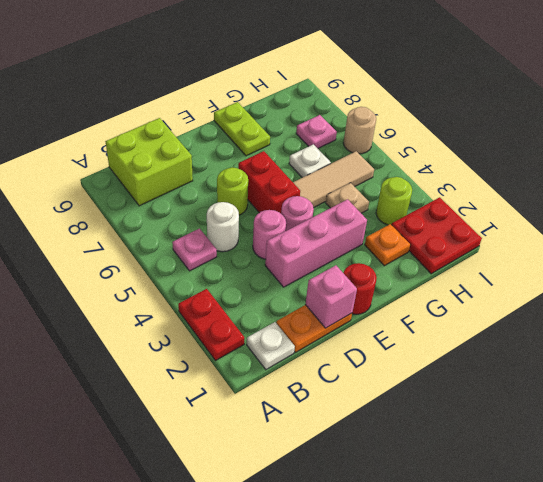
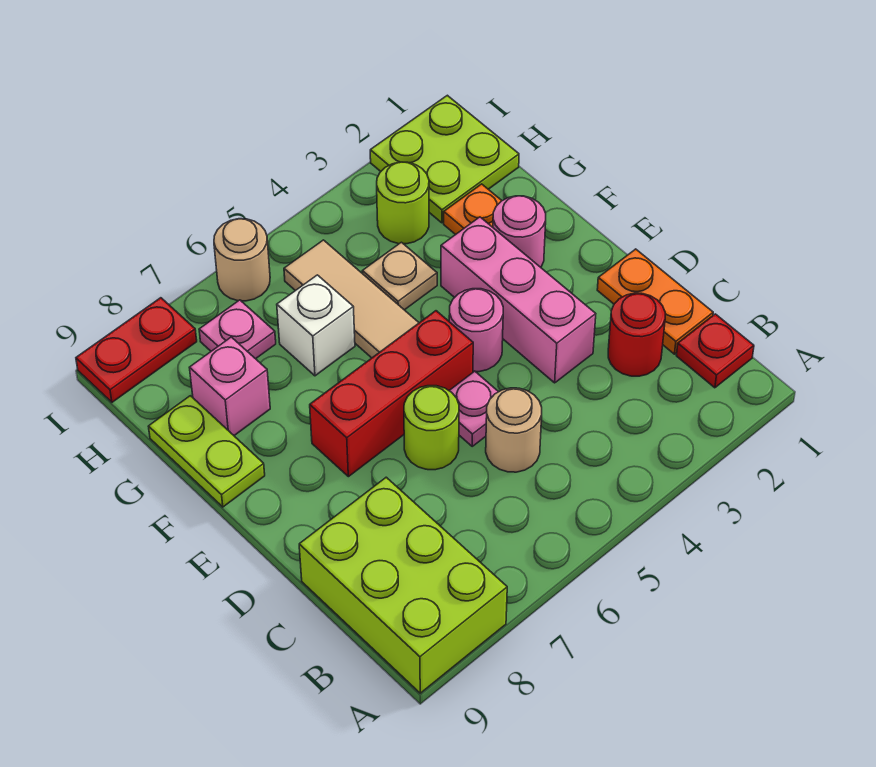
red 1x2 plate [178,289,244,361] -> red 1x2 plate moved to [76,298,197,402]
white 1x1 plate [247,322,295,370] -> red 1x1 plate [676,314,754,388]
pink 1x1 plate [172,229,217,271] -> pink 1x1 plate moved to [449,371,498,446]
lime 2x2 brick [105,118,193,206] -> lime 2x3 brick [299,477,507,693]
white 1x1 round brick [207,202,239,252] -> tan 1x1 round brick [486,388,542,472]
pink 1x1 brick [305,265,357,328] -> pink 1x1 brick moved to [189,337,270,436]
pink 1x1 round brick [253,210,286,259] -> pink 1x1 round brick moved to [493,196,546,267]
red 1x1 round brick [343,263,377,314] -> red 1x1 round brick moved to [608,293,665,376]
red 1x2 brick [238,151,300,213] -> red 1x3 brick [310,311,473,477]
lime 1x2 plate [214,102,270,156] -> lime 1x2 plate turned to [148,396,265,507]
white 1x1 plate [289,144,331,178] -> white 1x1 brick [277,275,355,376]
red 2x2 plate [391,197,482,274] -> lime 2x2 plate [370,95,519,223]

